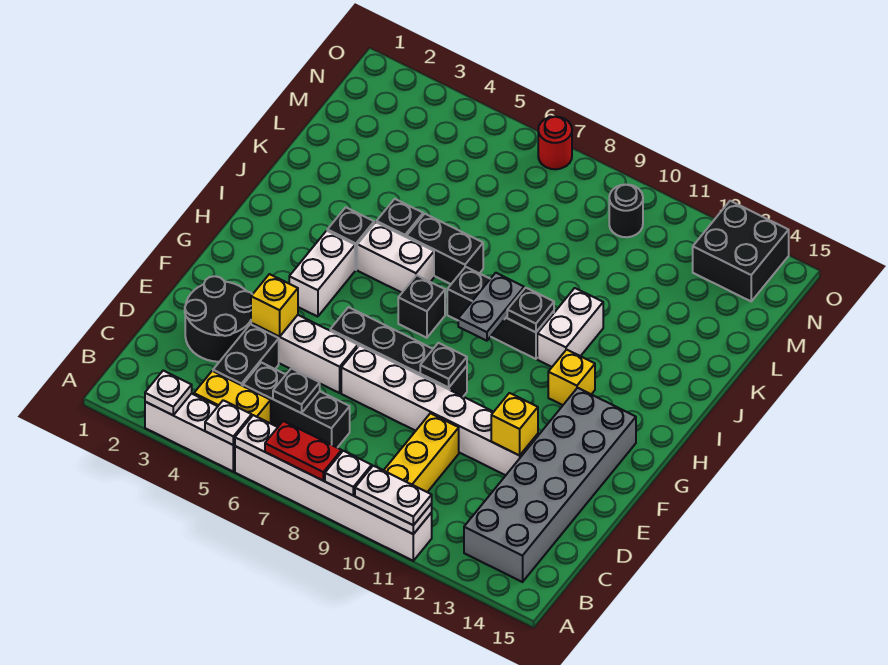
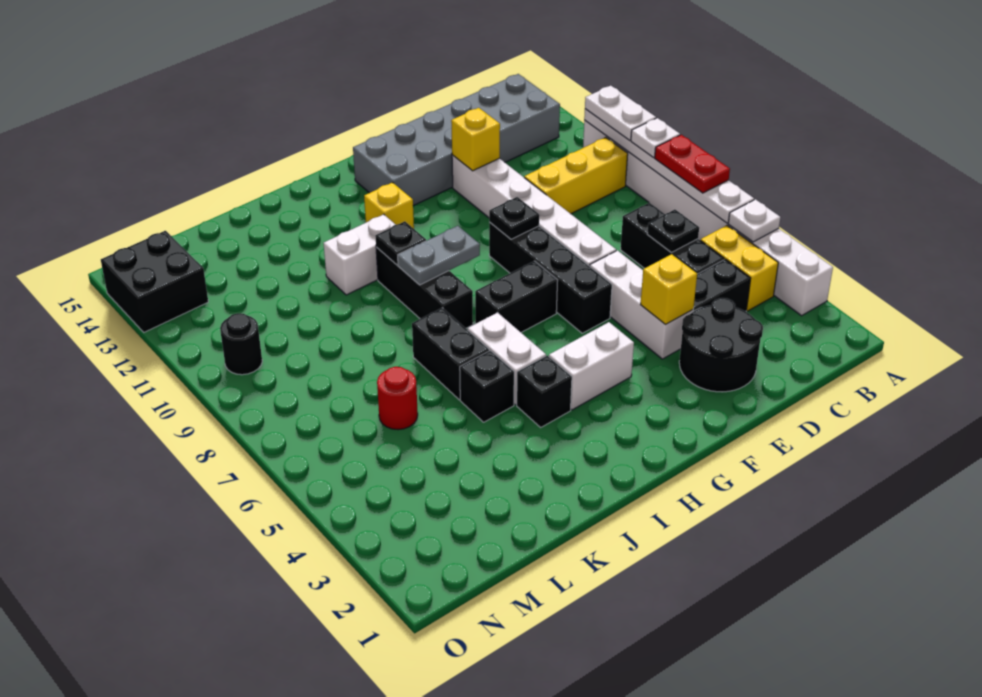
white 1x1 plate [145,371,192,415] -> none
black 1x1 brick [398,275,445,338] -> black 1x2 brick [475,261,558,332]
red 1x1 round brick [538,117,572,169] -> red 1x1 round brick moved to [377,367,418,430]

